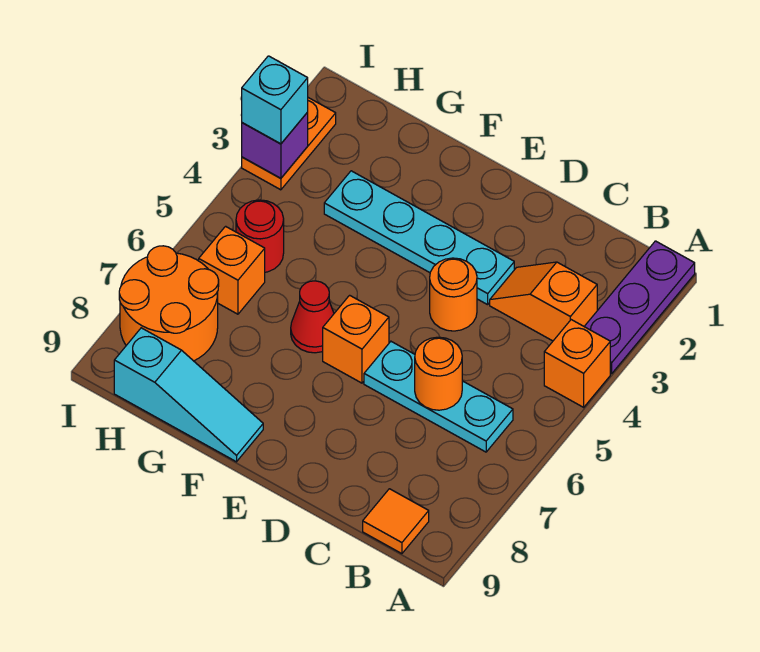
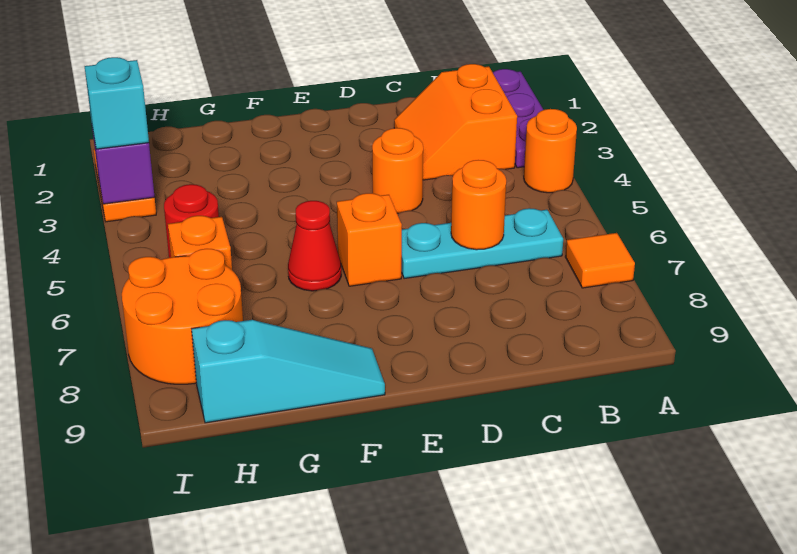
orange 1x1 brick [544,320,610,407] -> orange 1x1 round brick [524,109,577,193]
orange 1x2 slope [490,262,597,341] -> orange 2x2 slope [394,64,517,180]
orange 1x1 tile [363,489,429,554] -> orange 1x1 tile moved to [566,233,635,288]
cyan 1x4 plate [324,171,514,305] -> none

